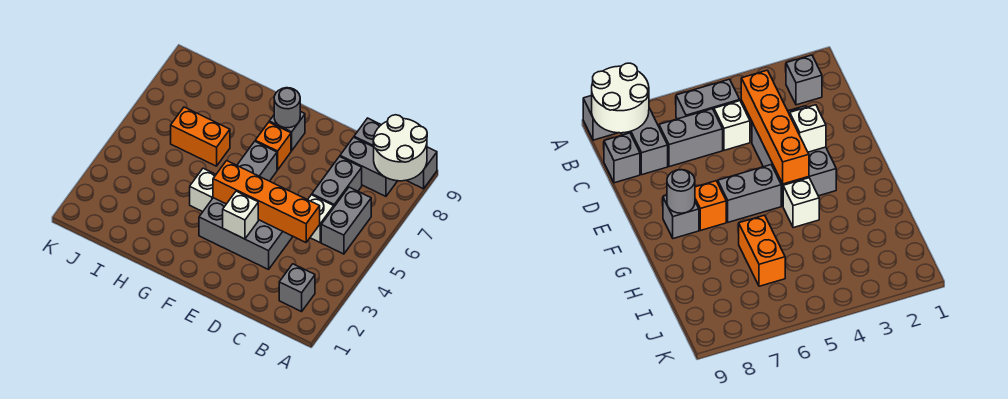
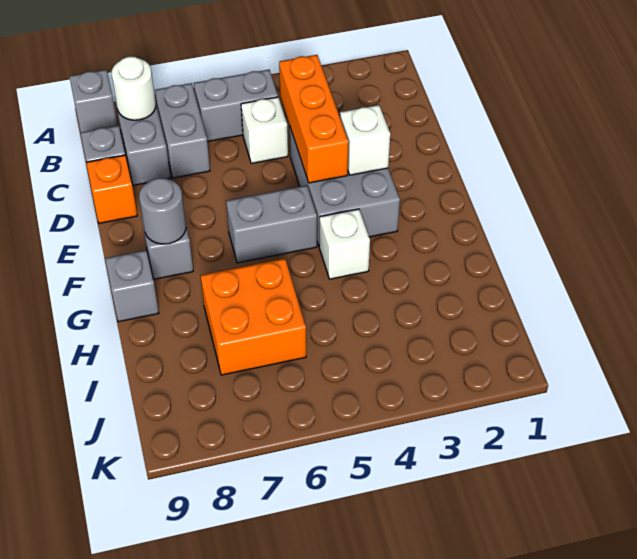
white 2x2 round brick [373,115,427,181] -> white 1x1 round brick [112,57,156,120]
grey 1x1 brick [279,264,315,312] -> grey 1x1 brick moved to [105,250,159,322]
orange 1x4 brick [213,161,320,242] -> orange 1x3 brick [279,55,349,183]
grey 1x2 brick [312,157,362,206] -> grey 1x2 brick turned to [155,83,210,178]
orange 1x1 brick [255,122,291,170] -> orange 1x1 brick moved to [86,155,137,223]
orange 1x2 brick [171,107,230,166] -> orange 2x2 brick [201,259,306,375]

